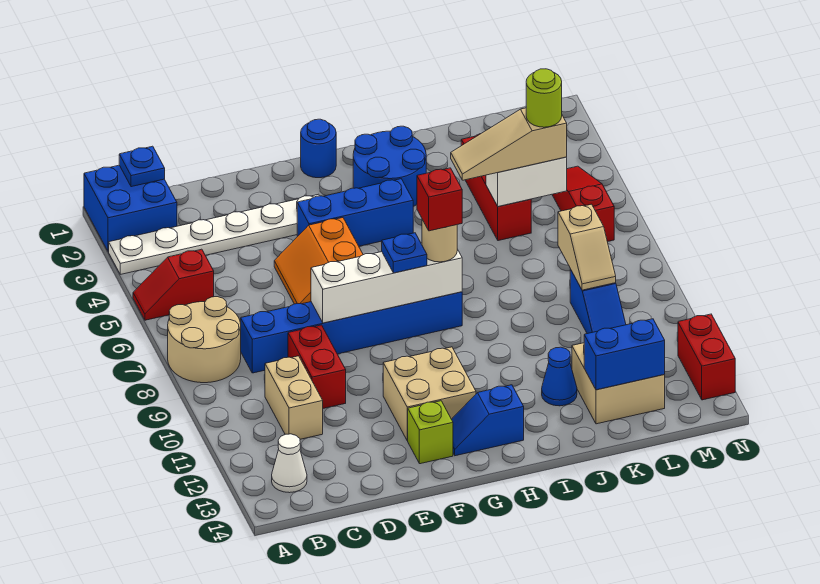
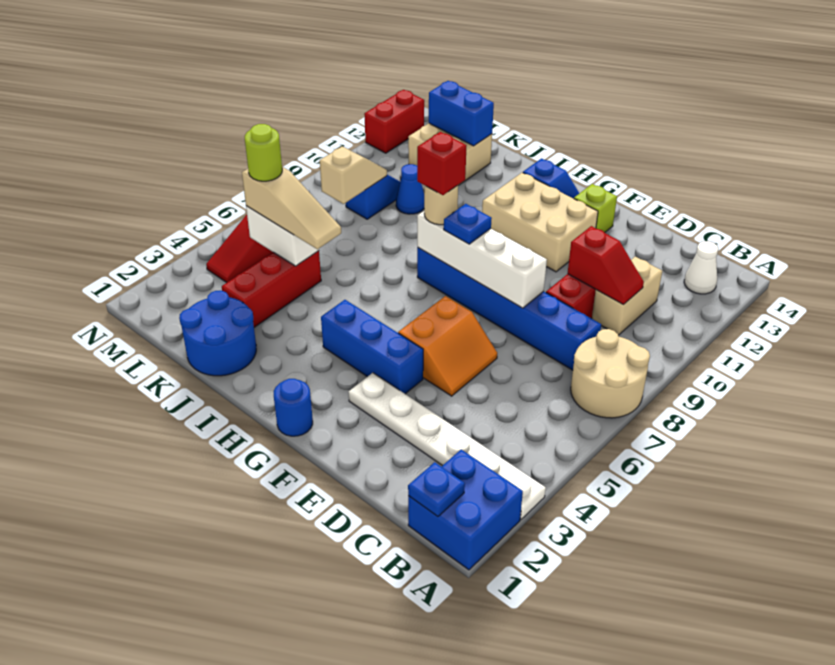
red 1x2 slope [133,249,214,320] -> red 1x2 slope moved to [568,226,644,305]
tan 2x2 brick [383,347,476,441] -> tan 2x3 brick [482,173,598,272]
blue 2x2 round brick [353,126,426,207] -> blue 2x2 round brick moved to [179,290,256,376]
blue 1x1 cone [542,347,577,406] -> blue 1x1 cone moved to [396,164,424,214]

